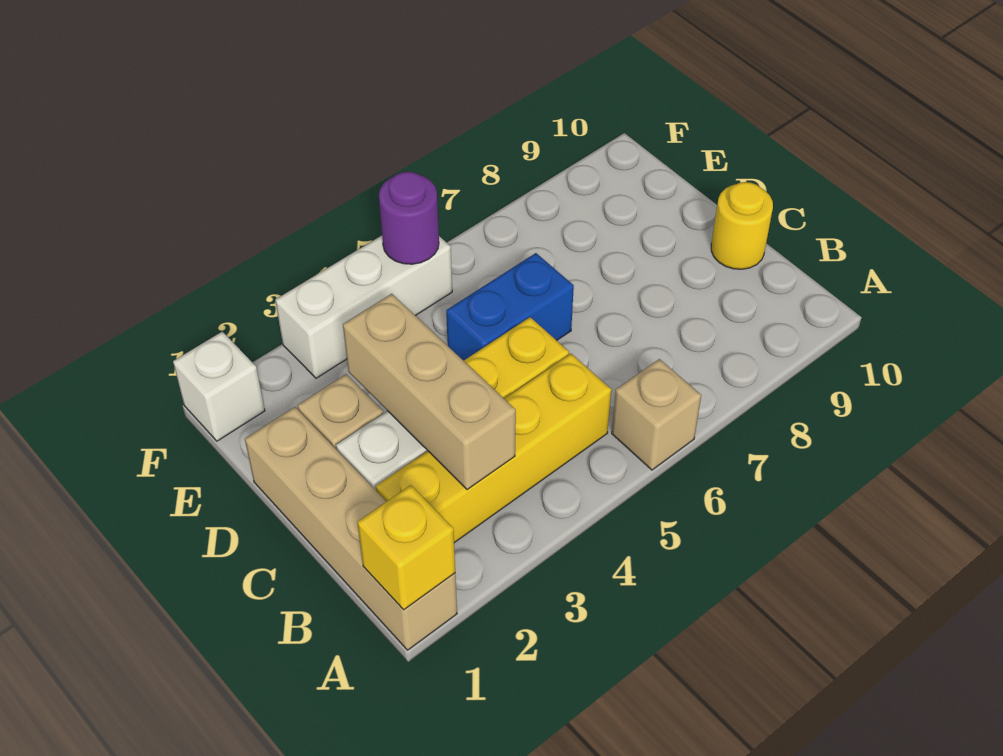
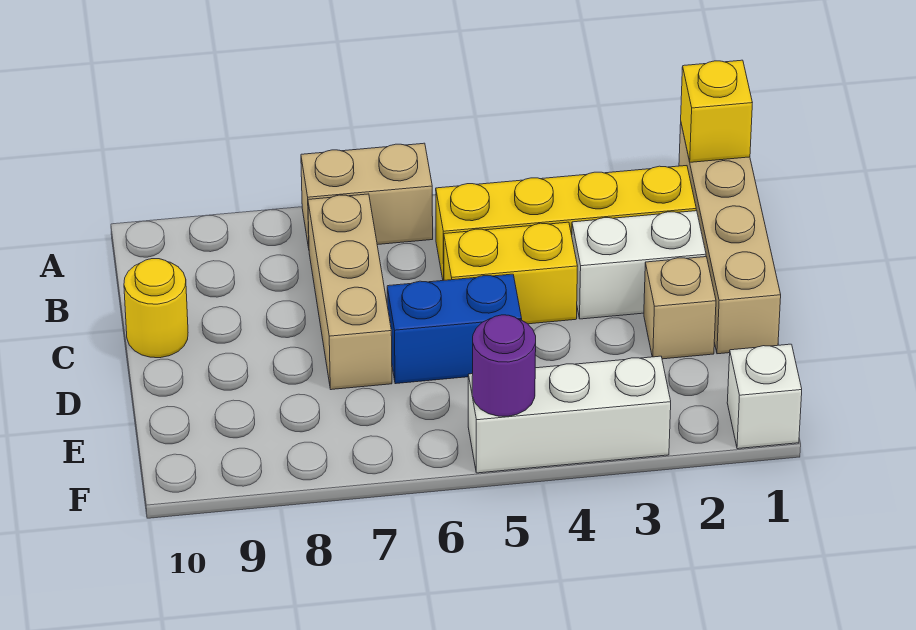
tan 1x1 brick [612,359,701,470] -> tan 1x2 brick [301,143,433,248]
tan 1x3 brick [343,294,516,490] -> tan 1x3 brick moved to [308,194,392,390]

